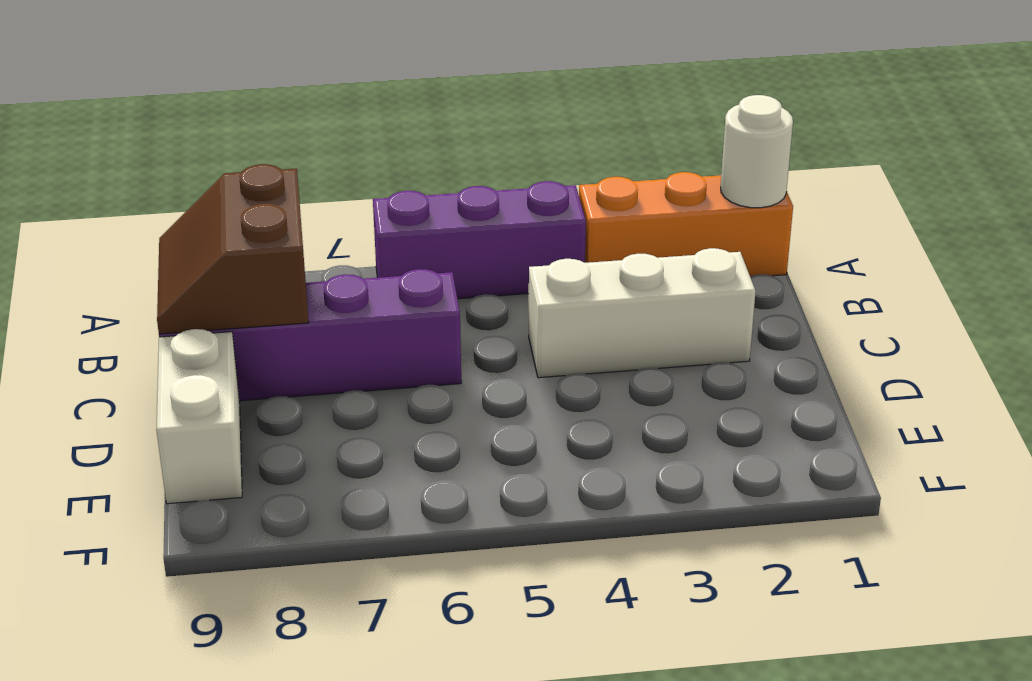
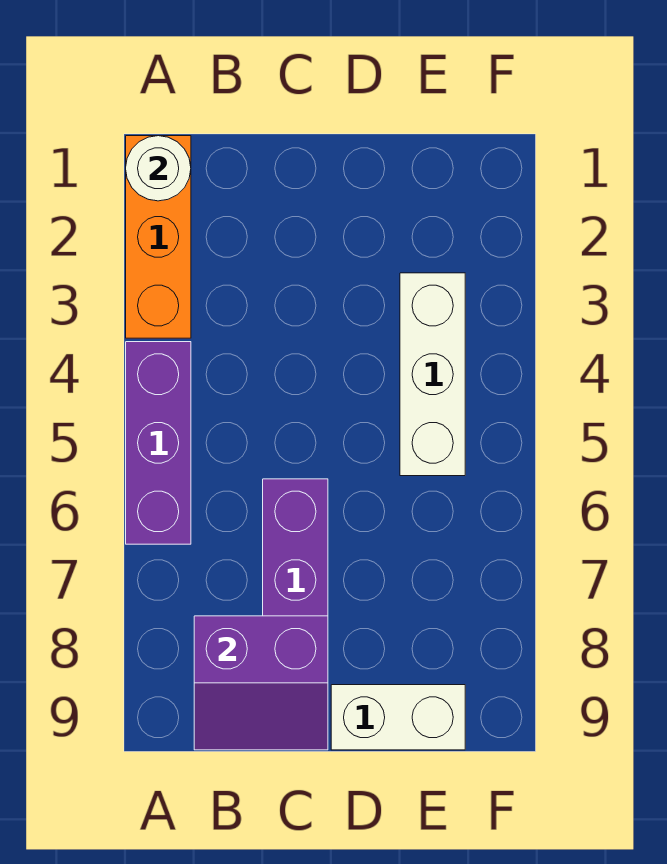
brown 2x2 slope [157,164,309,334] -> purple 2x2 slope [194,616,328,750]
white 1x3 brick [529,248,756,378] -> white 1x3 brick moved to [400,273,465,476]

